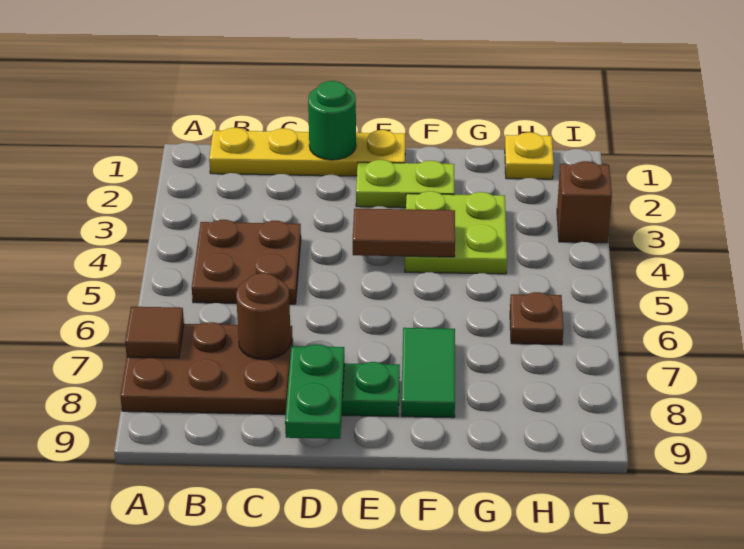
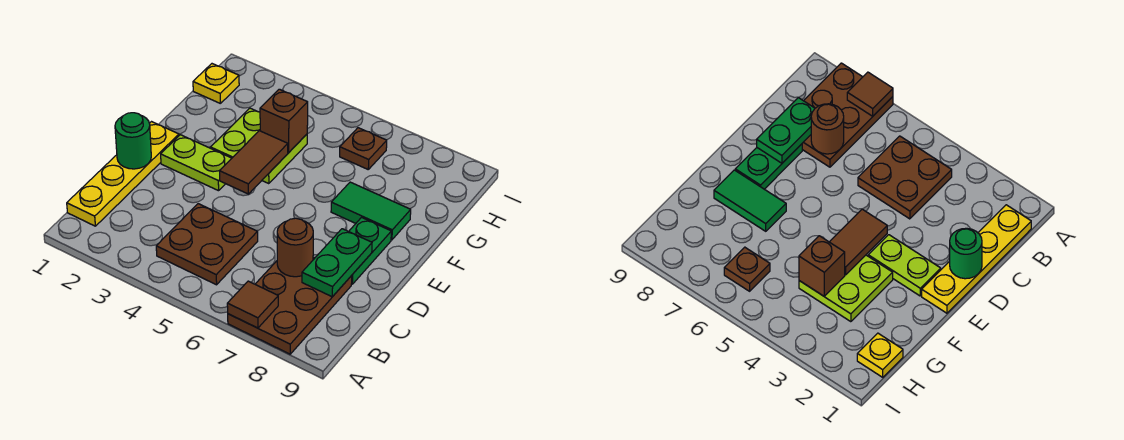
green 1x2 plate [285,344,344,439] -> green 1x2 plate turned to [302,229,372,297]
lime 1x2 plate [356,160,454,208] -> lime 1x2 plate turned to [161,135,232,191]
brown 1x1 brick [557,161,612,243] -> brown 1x1 brick moved to [260,89,308,152]

